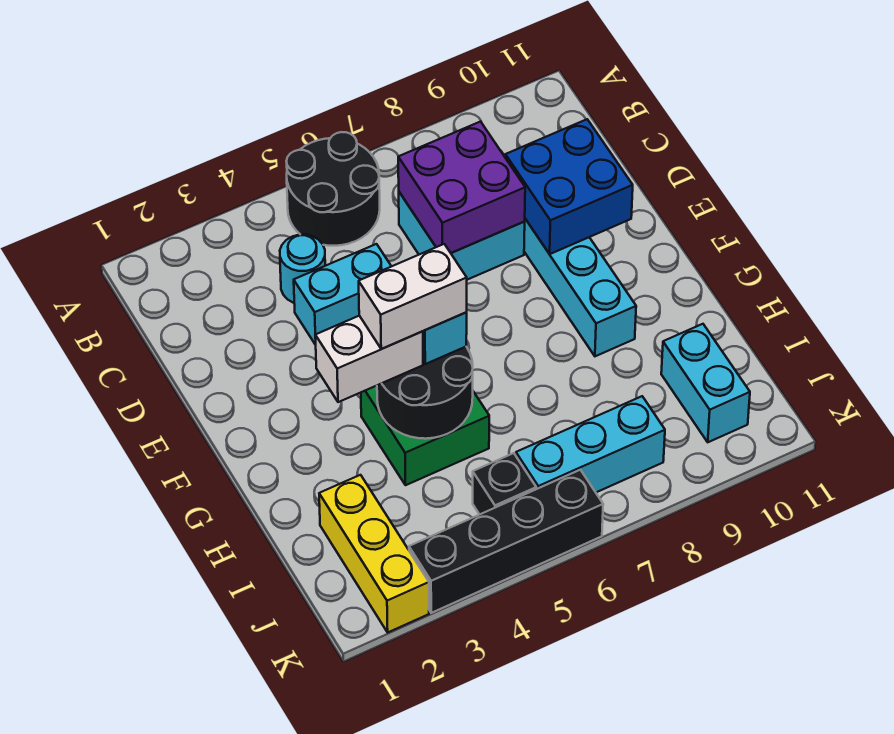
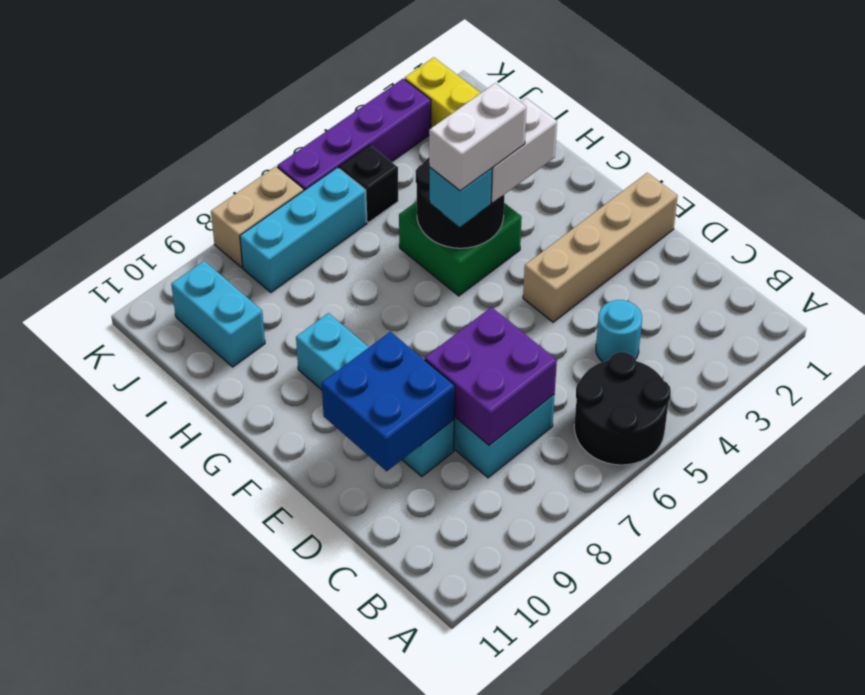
cyan 1x2 brick [294,244,391,345] -> none
none -> tan 1x4 brick [523,173,678,322]
black 1x4 brick [409,470,603,613] -> purple 1x4 brick [277,79,431,190]
none -> tan 1x2 brick [211,166,304,268]

